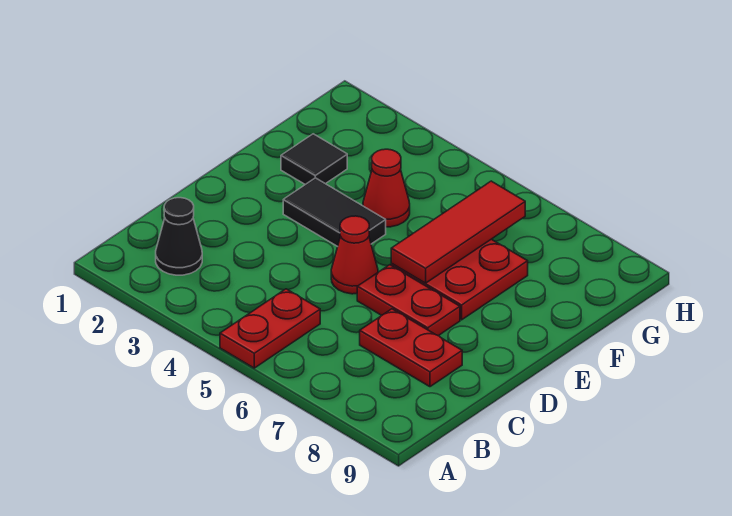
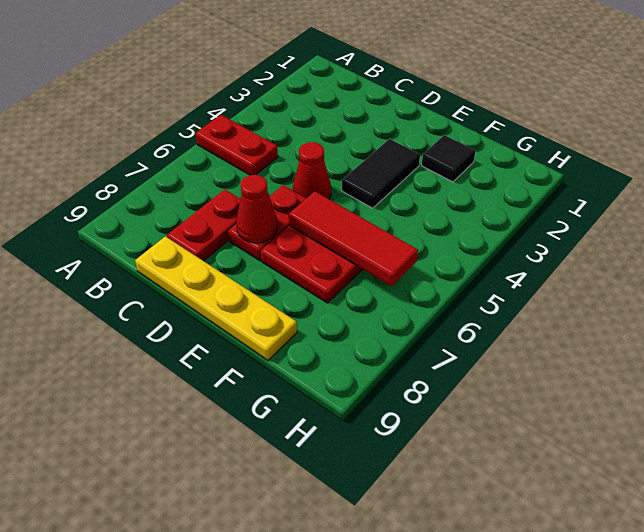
black 1x1 cone [156,198,202,275] -> none
none -> yellow 1x4 plate [135,236,297,360]
red 1x1 cone [363,149,410,227] -> red 1x1 cone moved to [236,175,278,243]

